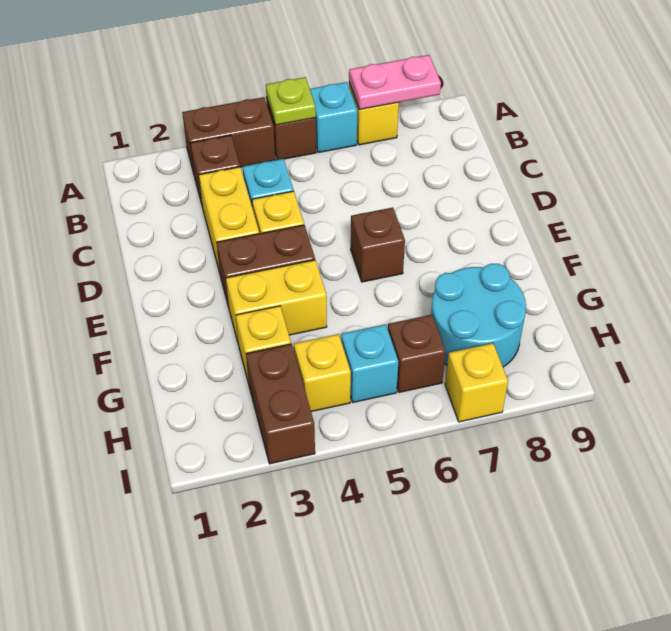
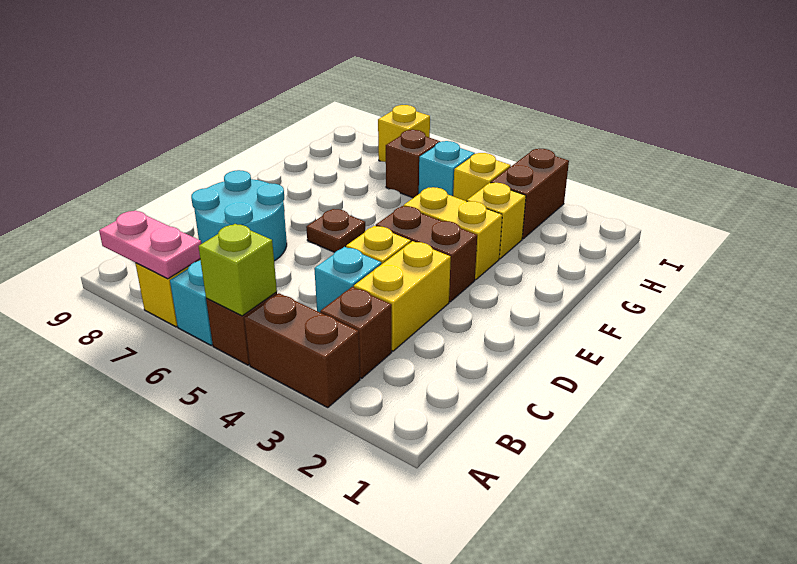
lime 1x1 plate [266,77,316,125] -> lime 1x1 brick [198,224,277,316]
brown 1x1 brick [351,208,405,282] -> brown 1x1 plate [306,209,365,252]
cyan 2x2 round brick [431,264,526,367] -> cyan 2x2 round brick moved to [191,170,287,261]

